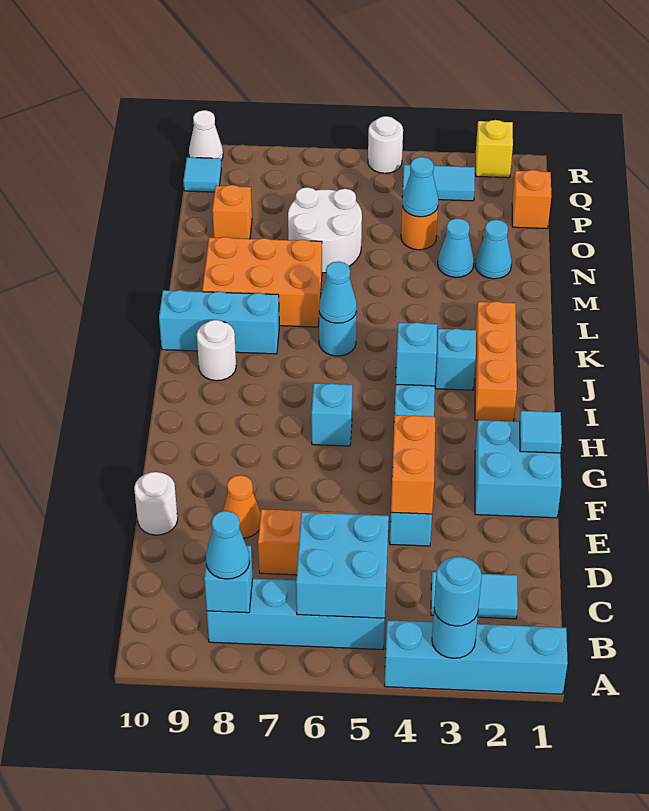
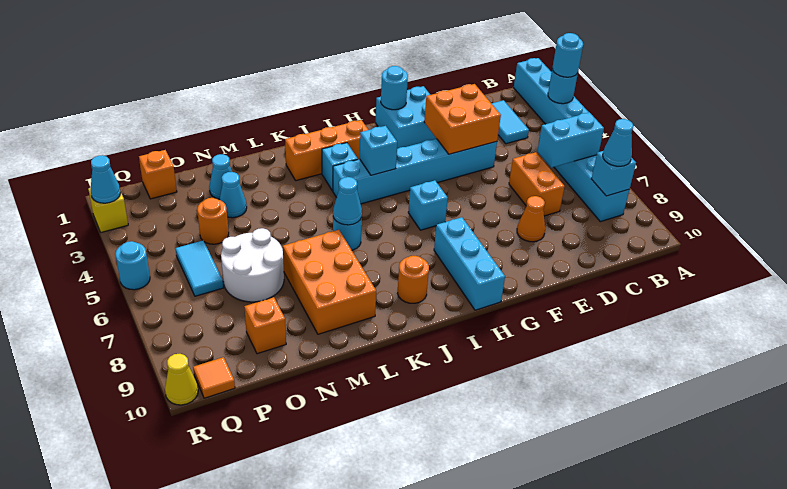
cyan 2x2 brick [296,512,389,618] -> cyan 1x2 brick [537,112,604,168]
orange 1x2 brick [391,415,435,514] -> orange 2x2 brick [424,84,501,154]
white 1x1 round brick [134,472,178,535] -> none
cyan 1x1 tile [520,411,562,453] -> cyan 1x1 round brick [381,66,408,110]
white 1x1 round brick [197,320,236,381] -> orange 1x1 round brick [398,256,429,303]
cyan 1x3 brick [159,290,279,354] -> cyan 1x3 brick moved to [434,217,505,310]
cyan 1x1 cone [402,157,439,217] -> cyan 1x1 cone moved to [91,155,121,203]
cyan 1x2 tile [402,165,475,201] -> cyan 1x2 tile moved to [176,240,223,296]
cyan 1x1 tile [183,157,222,192] -> orange 1x1 tile [193,357,235,398]
white 1x1 round brick [368,116,403,173] -> cyan 1x1 round brick [115,241,150,290]
white 1x1 cone [189,110,223,160] -> yellow 1x1 cone [165,354,198,405]

